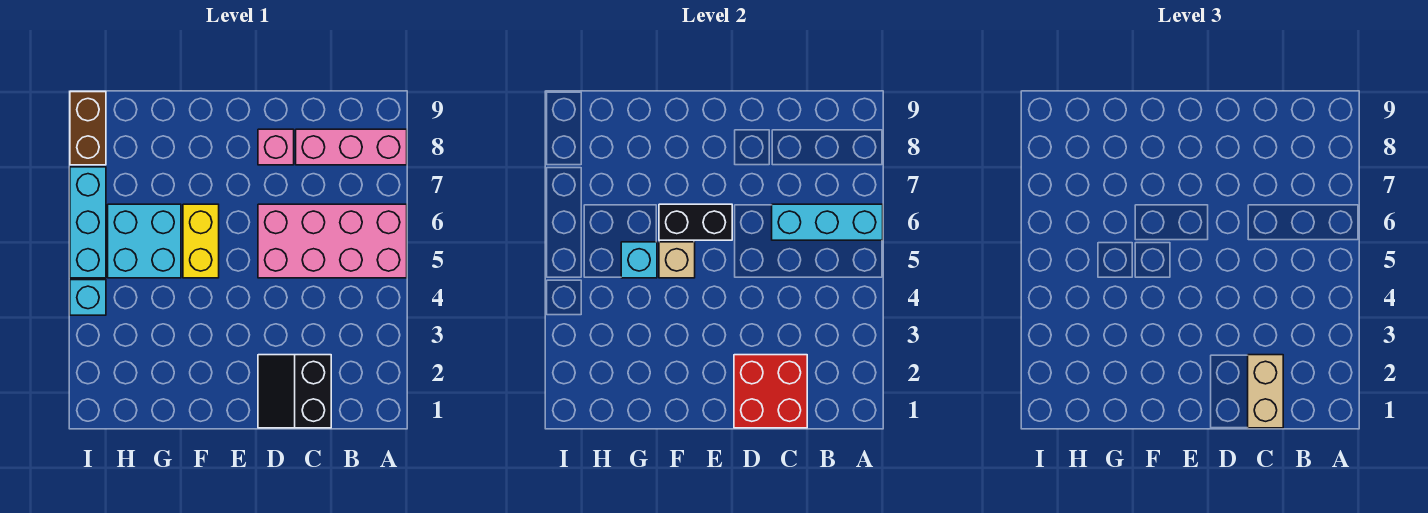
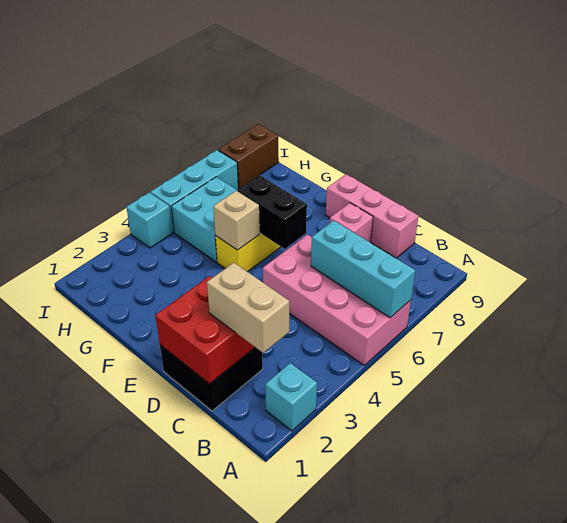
pink 1x3 brick [296,129,407,165] -> pink 1x3 brick moved to [326,174,418,258]
black 2x2 slope [258,355,331,428] -> black 2x2 brick [160,345,263,411]
tan 1x2 brick [1248,355,1283,428] -> tan 1x2 brick turned to [207,263,289,353]
cyan 1x1 brick [621,242,657,278] -> cyan 1x1 brick moved to [265,363,317,431]

